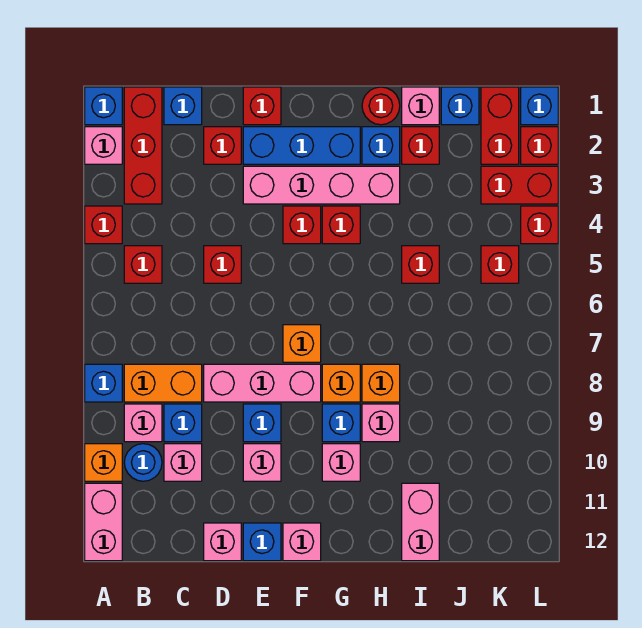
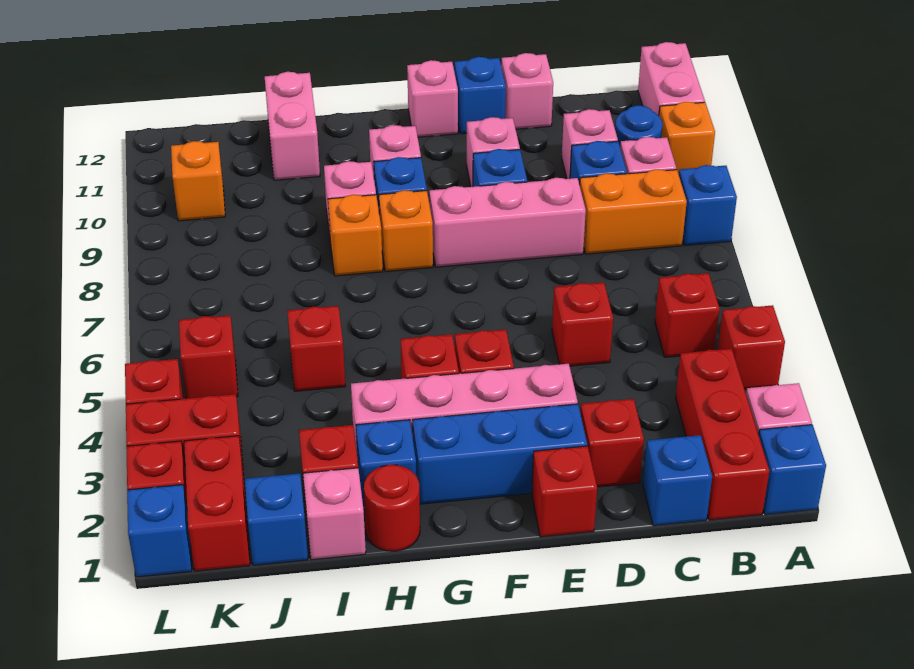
orange 1x1 brick [283,325,321,362] -> orange 1x1 brick moved to [171,141,225,221]

